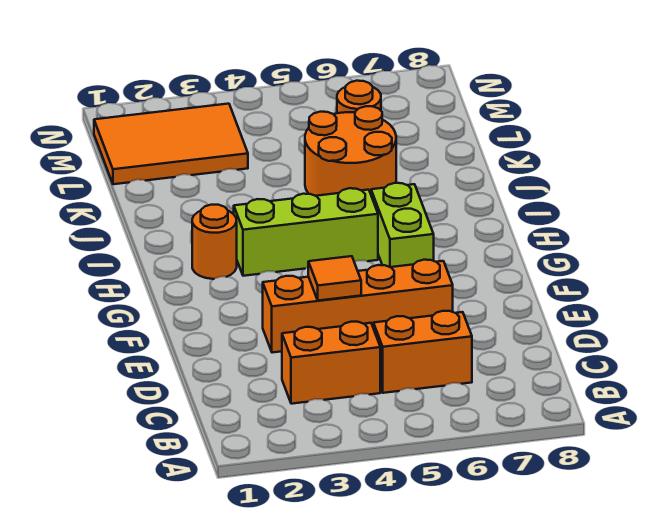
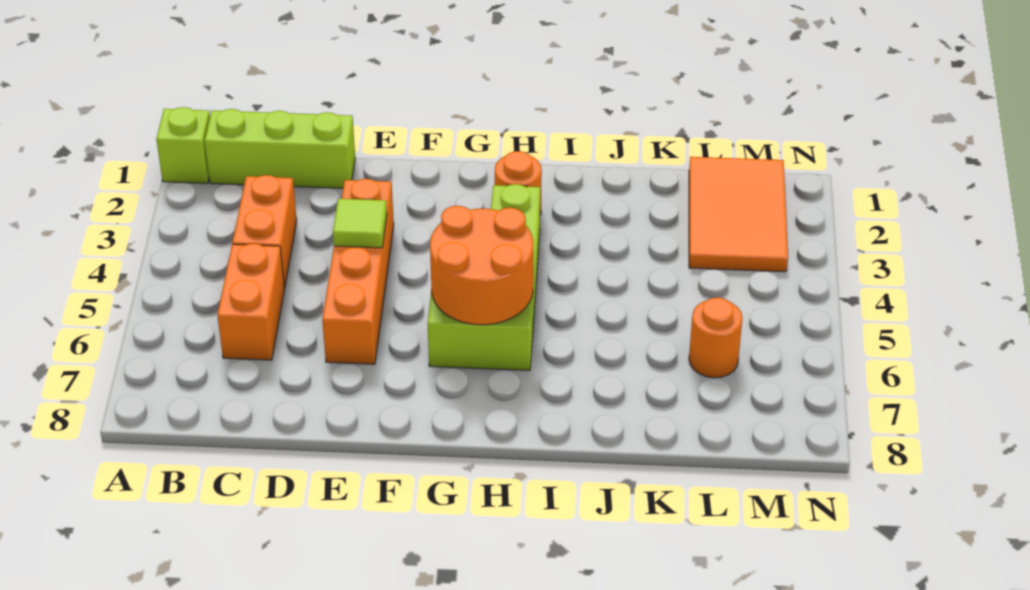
none -> lime 1x1 brick [156,107,210,183]
none -> lime 1x3 brick [205,109,355,188]
orange 1x1 tile [308,256,361,301] -> lime 1x1 tile [333,199,387,248]
orange 2x2 round brick [305,106,396,196] -> orange 2x2 round brick moved to [430,206,533,325]

